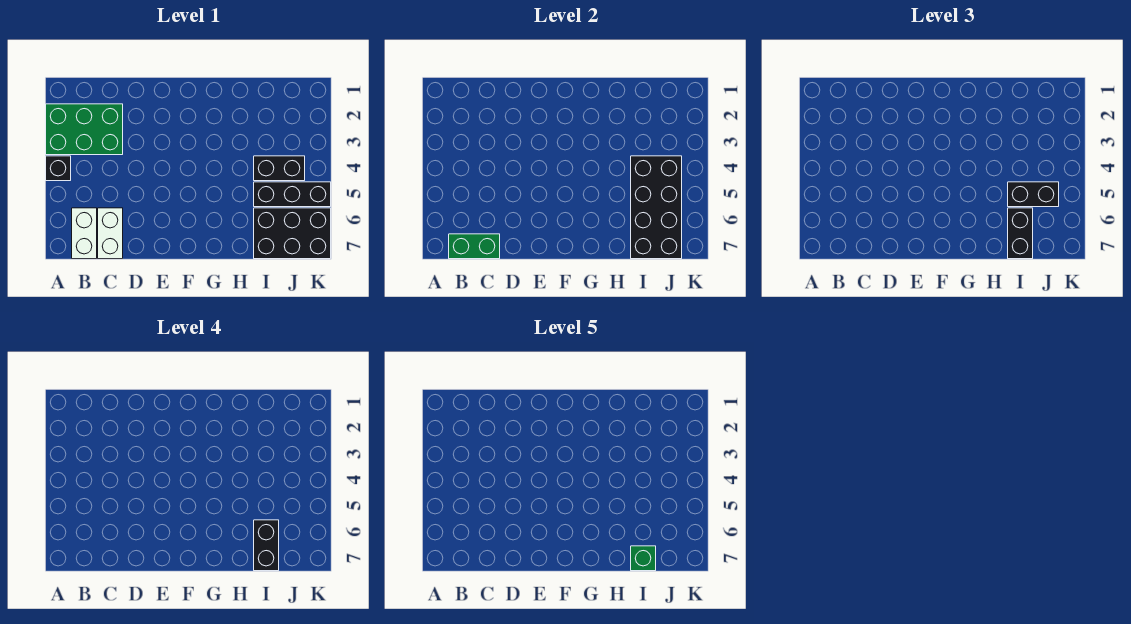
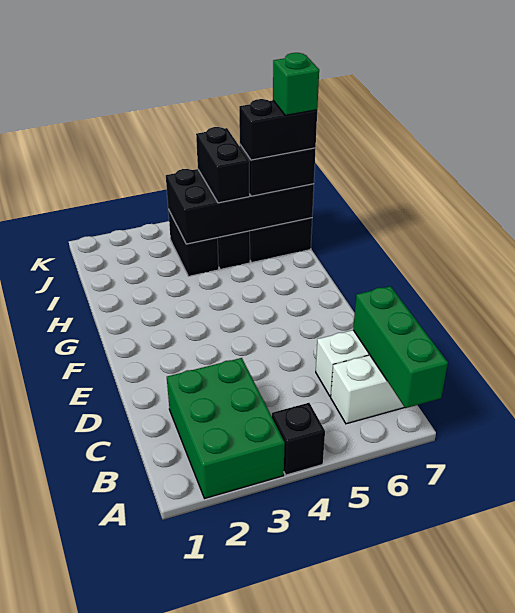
green 1x2 brick [449,234,500,259] -> green 1x3 brick [353,286,448,408]

